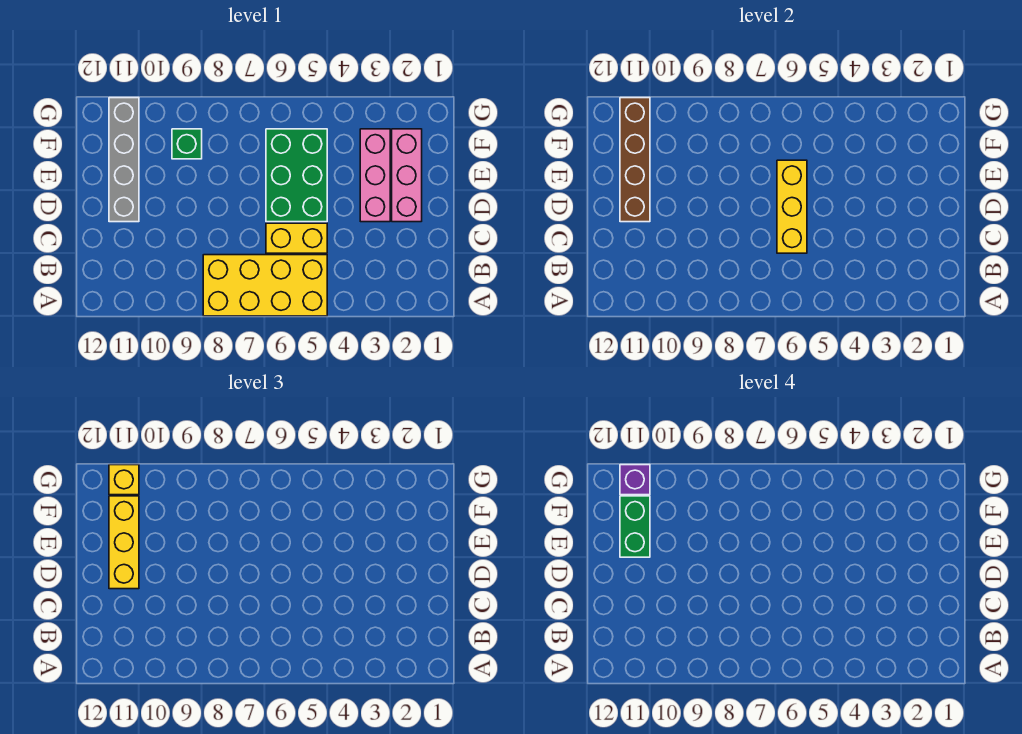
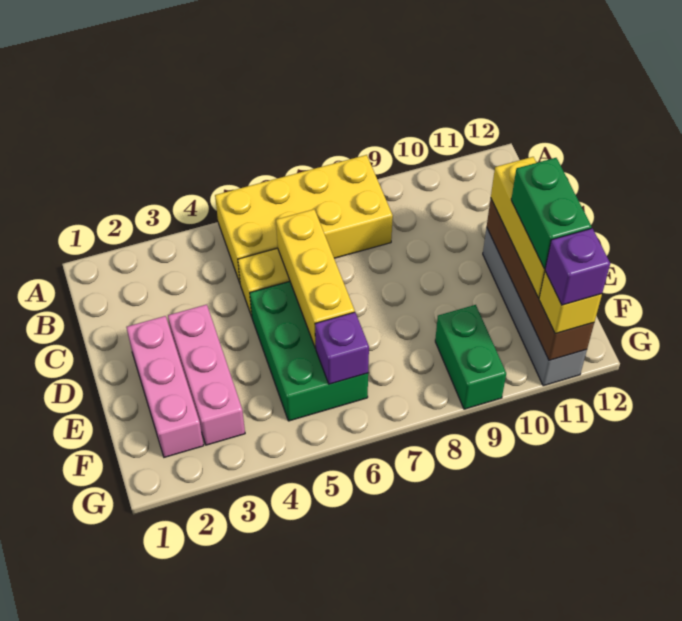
none -> purple 1x1 brick [315,312,369,384]
green 1x1 brick [172,129,202,159] -> green 1x2 brick [435,305,506,409]

